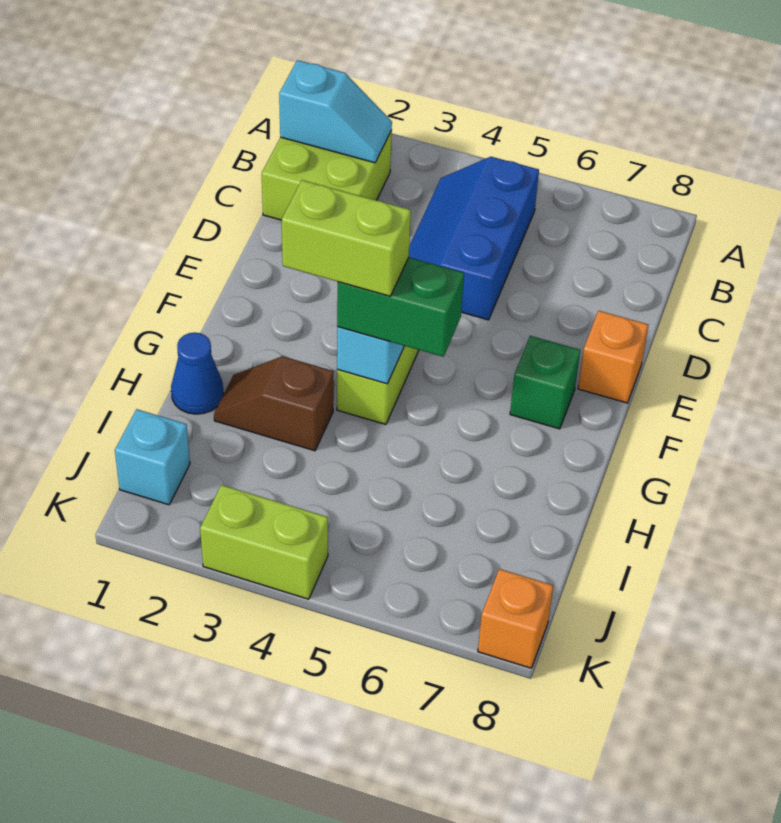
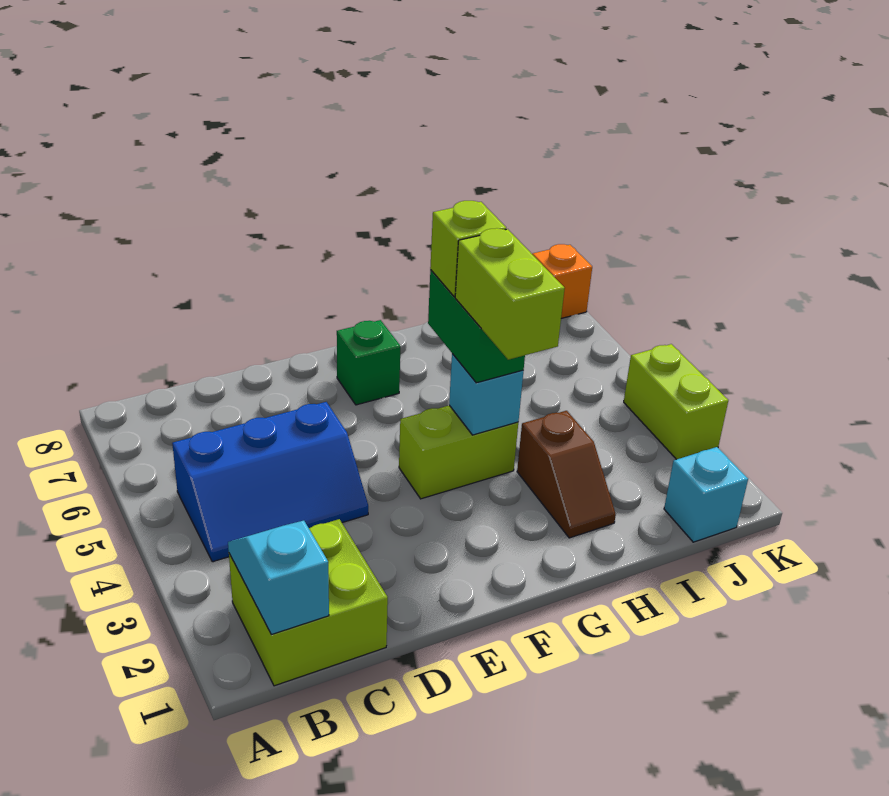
orange 1x1 brick [578,311,648,403] -> none
none -> lime 1x1 brick [430,201,506,297]
blue 1x1 cone [171,333,224,414] -> none

